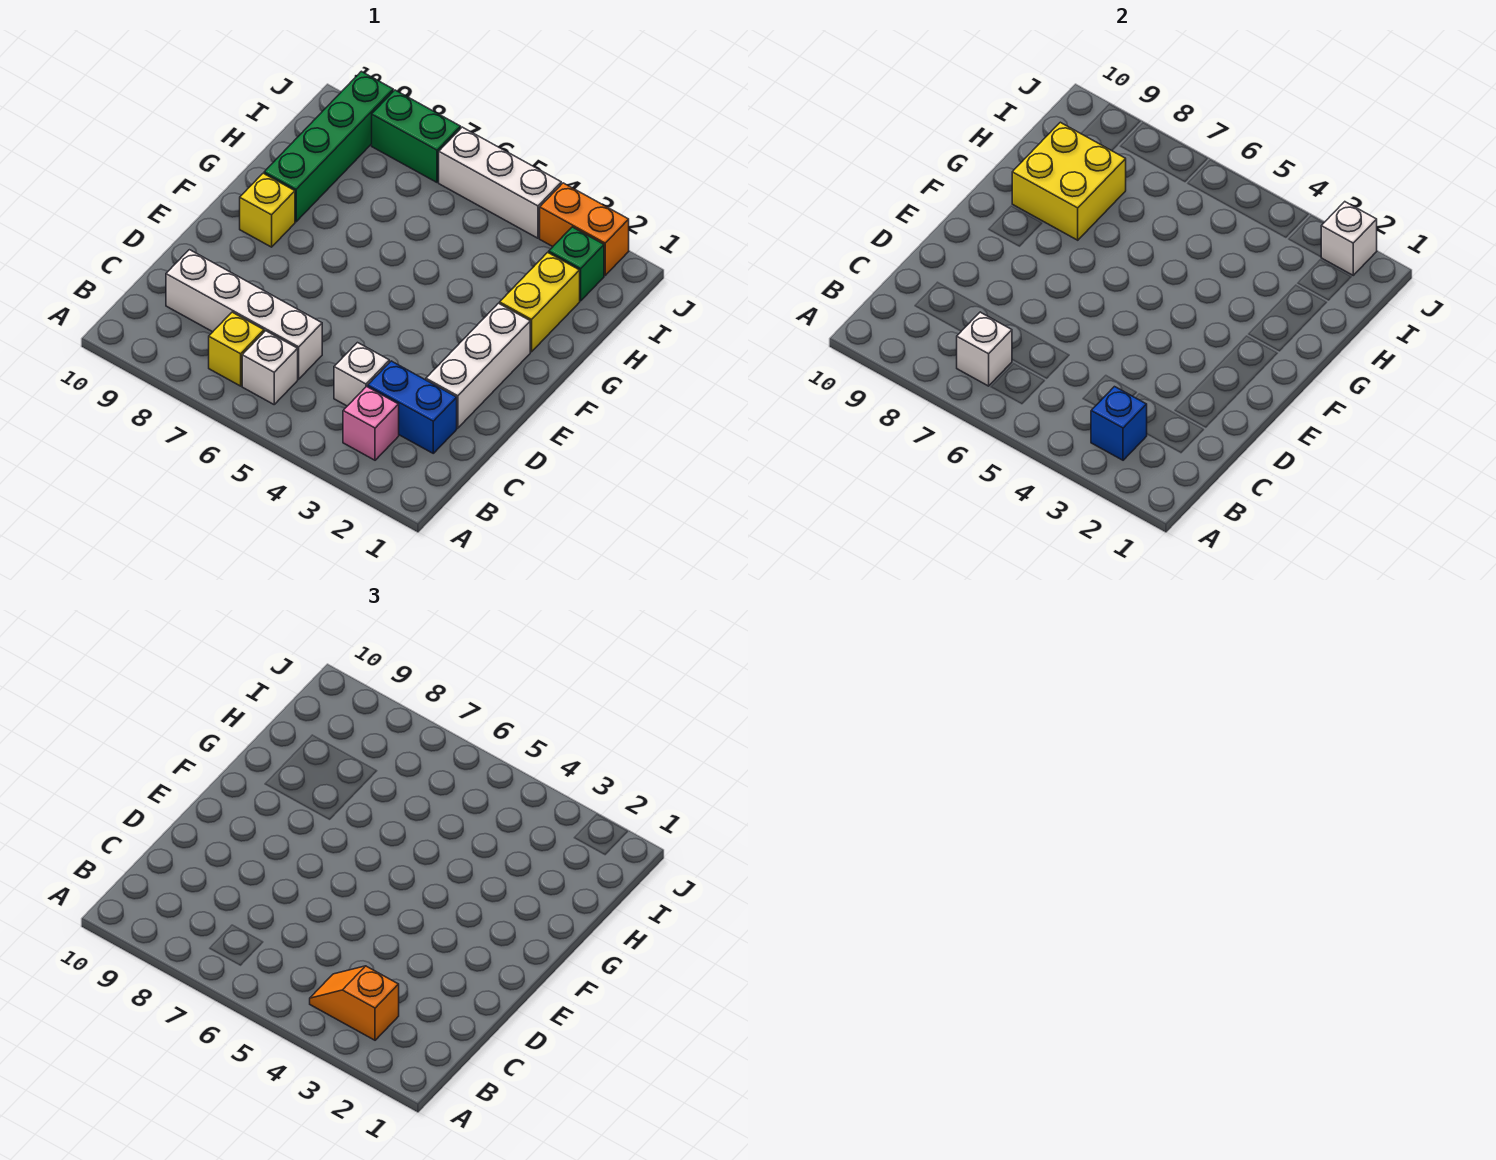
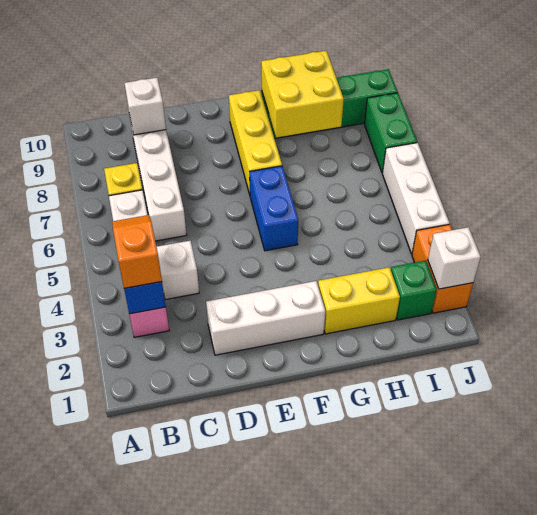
white 1x1 brick [957,312,1012,386] -> white 1x1 brick moved to [125,78,166,135]
blue 1x2 brick [368,361,457,453] -> blue 1x2 brick moved to [250,166,298,251]
yellow 1x1 brick [240,173,295,247] -> yellow 1x3 brick [229,90,282,195]

